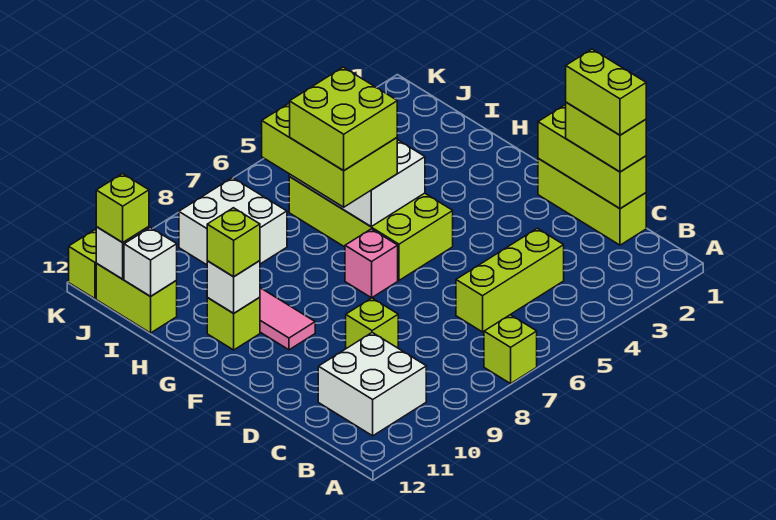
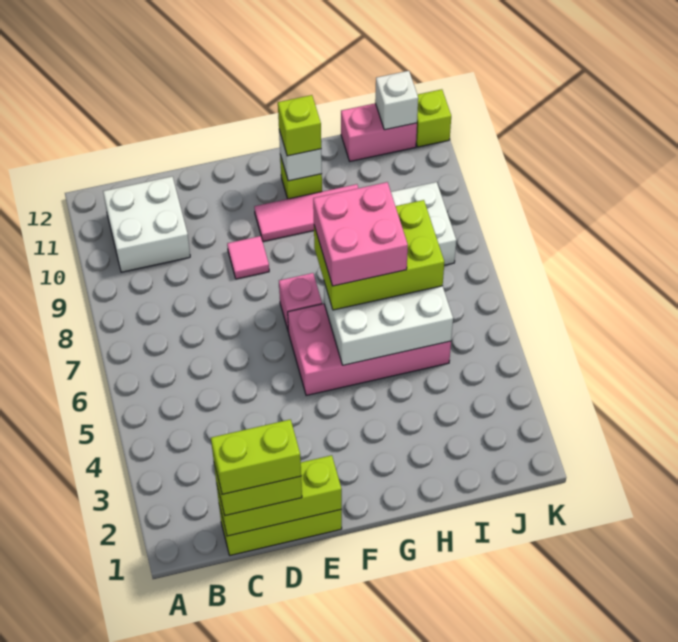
lime 1x1 brick [484,315,537,384] -> none
lime 1x3 brick [456,228,564,332] -> none
lime 1x1 brick [346,298,398,349] -> none
none -> pink 1x1 tile [227,236,269,279]
lime 2x4 brick [289,177,453,280] -> pink 2x4 brick [288,304,451,396]
lime 2x2 brick [290,67,397,171] -> pink 2x2 brick [313,182,408,286]
lime 1x2 brick [96,264,177,333] -> pink 1x2 brick [341,103,417,161]
white 1x1 brick [124,227,177,296] -> none
lime 1x1 brick [96,174,149,243] -> none

